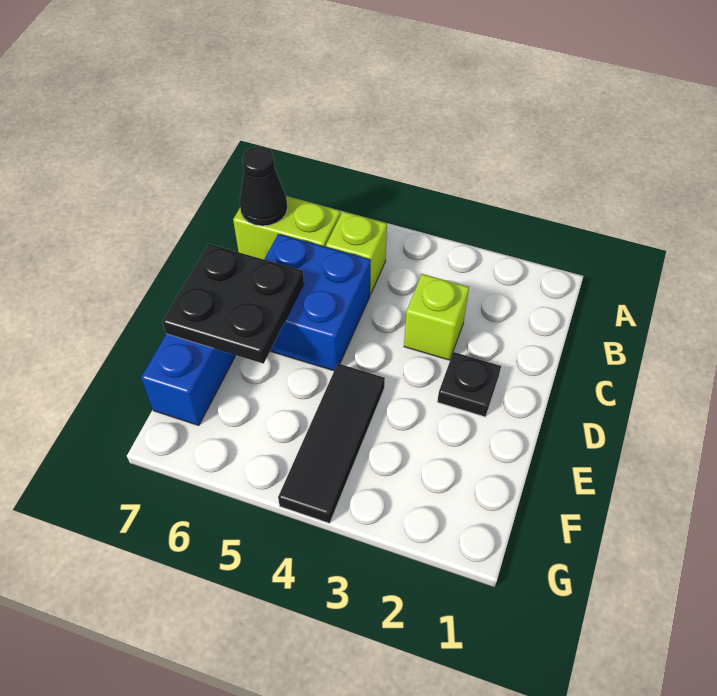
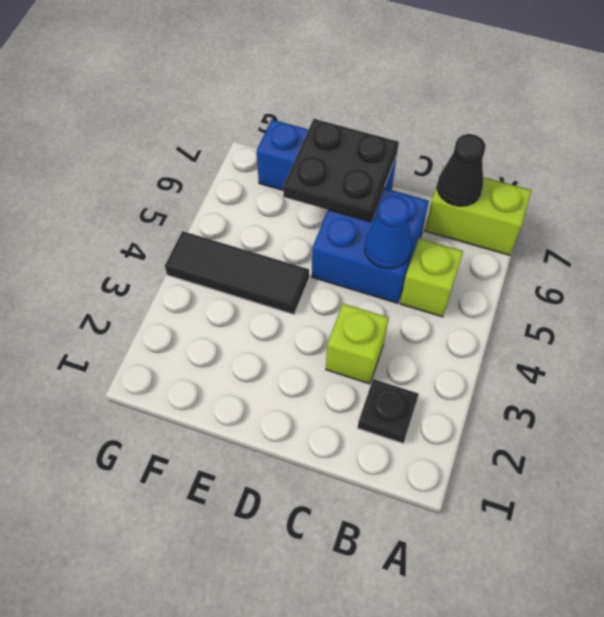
lime 1x2 brick [233,196,341,259] -> lime 1x2 brick turned to [425,166,531,255]
none -> blue 1x1 cone [365,196,412,269]
black 1x1 plate [437,352,501,417] -> black 1x1 plate moved to [358,379,419,443]

